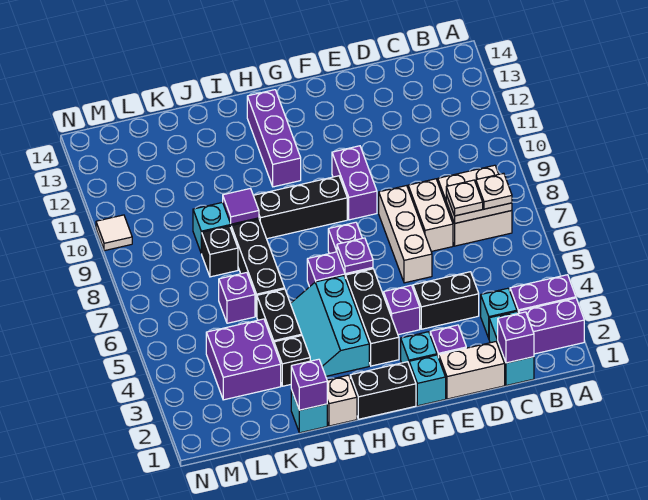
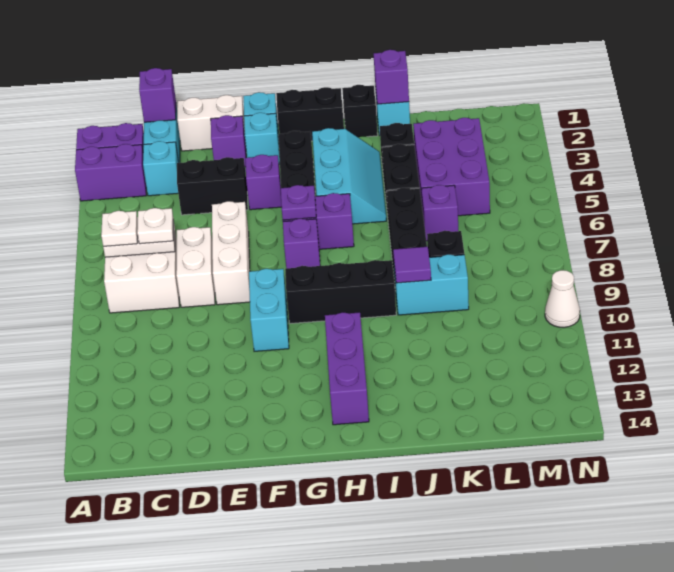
purple 1x2 brick [332,146,377,220] -> cyan 1x2 brick [249,269,289,351]
white 1x1 brick [327,375,357,426] -> black 1x1 brick [342,85,378,137]
purple 2x2 brick [206,319,281,400] -> purple 2x3 brick [413,118,490,216]
white 1x1 tile [96,215,132,251] -> white 1x1 cone [545,270,580,327]

